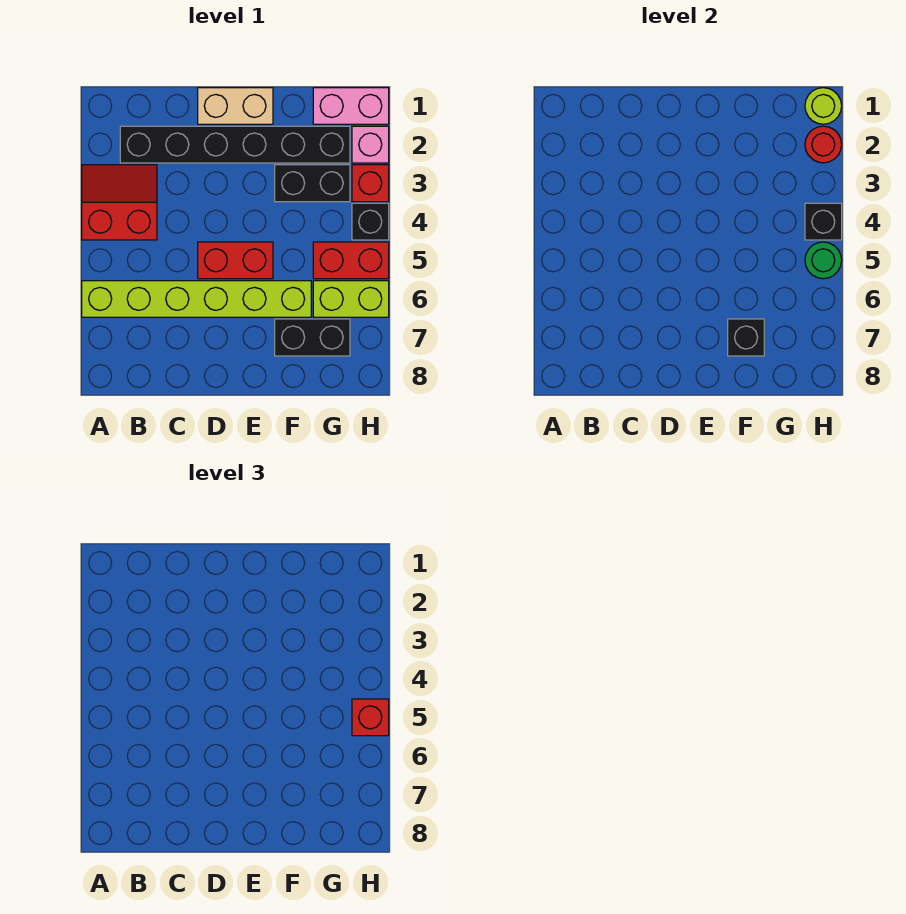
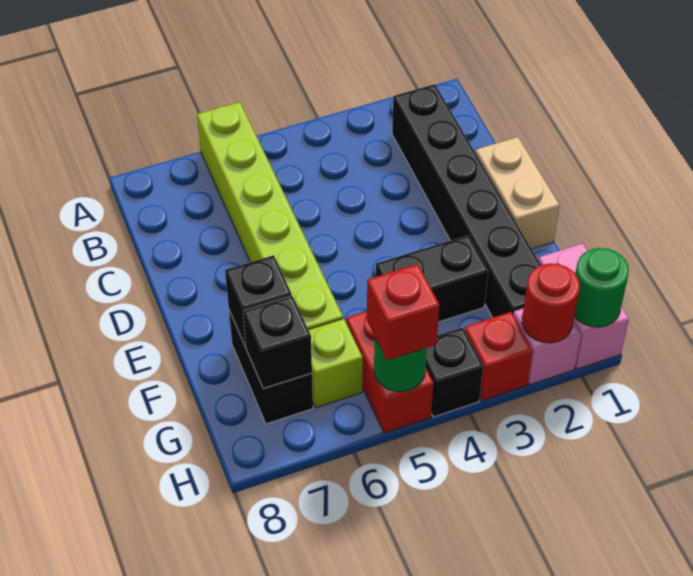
red 2x2 slope [82,165,157,240] -> none
red 1x2 brick [198,242,273,279] -> none
black 1x2 brick [275,165,350,202] -> black 1x2 brick turned to [376,235,488,322]
lime 1x2 brick [313,281,389,317] -> lime 1x1 brick [309,319,363,408]
lime 1x1 round brick [805,88,842,124] -> green 1x1 round brick [574,248,629,327]
black 1x1 brick [805,203,842,240] -> black 1x1 brick moved to [243,296,312,389]

